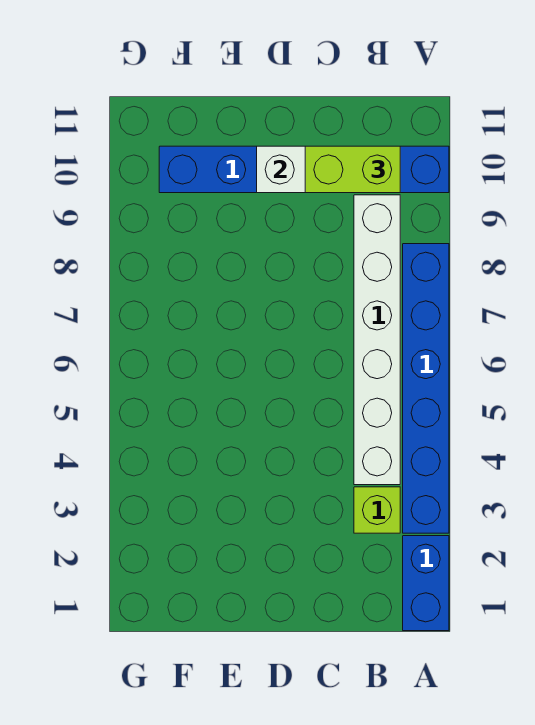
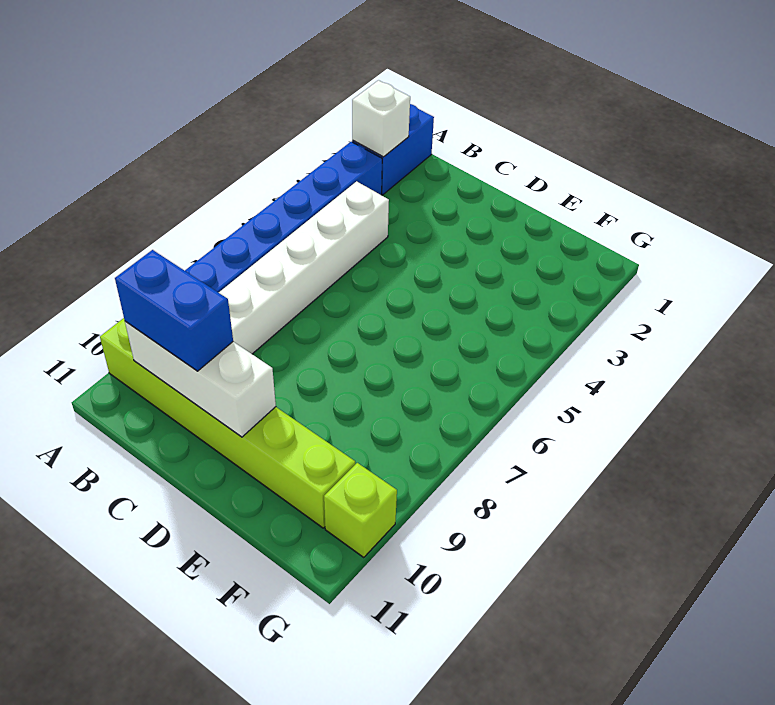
none -> white 1x1 brick [352,80,410,157]
blue 1x6 brick [159,146,449,193] -> lime 1x6 brick [100,318,355,528]
lime 1x1 brick [354,487,400,533] -> lime 1x1 brick moved to [324,463,397,557]
lime 1x2 brick [305,146,400,193] -> blue 1x2 brick [115,250,233,371]

